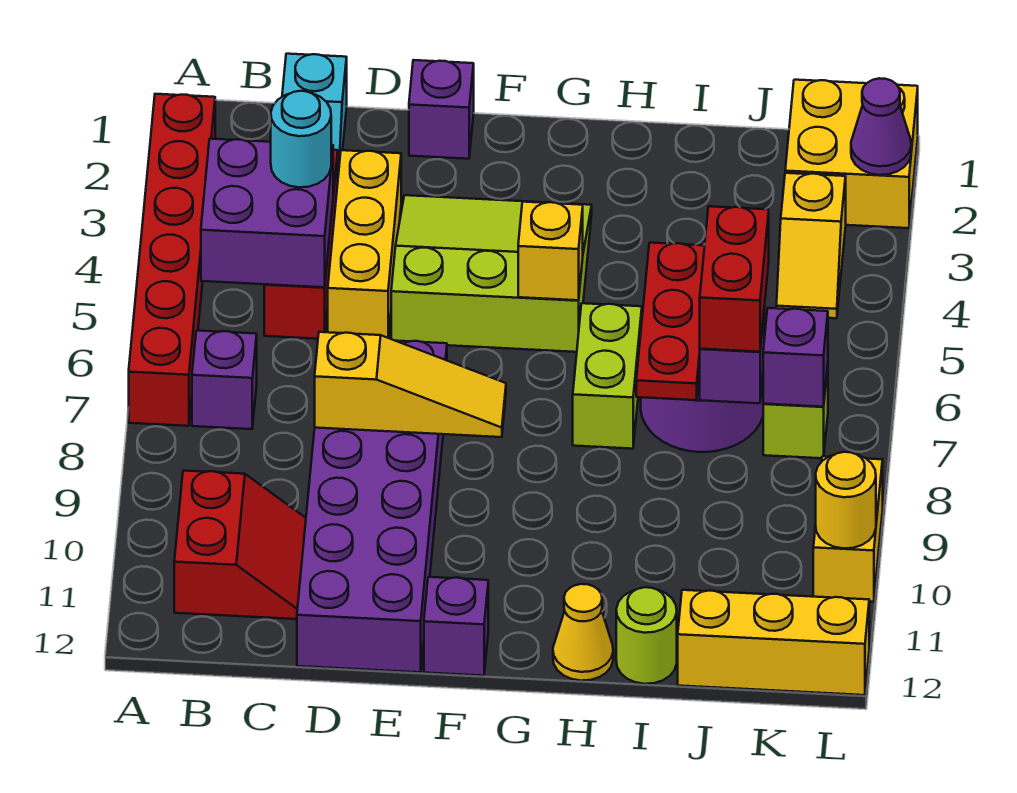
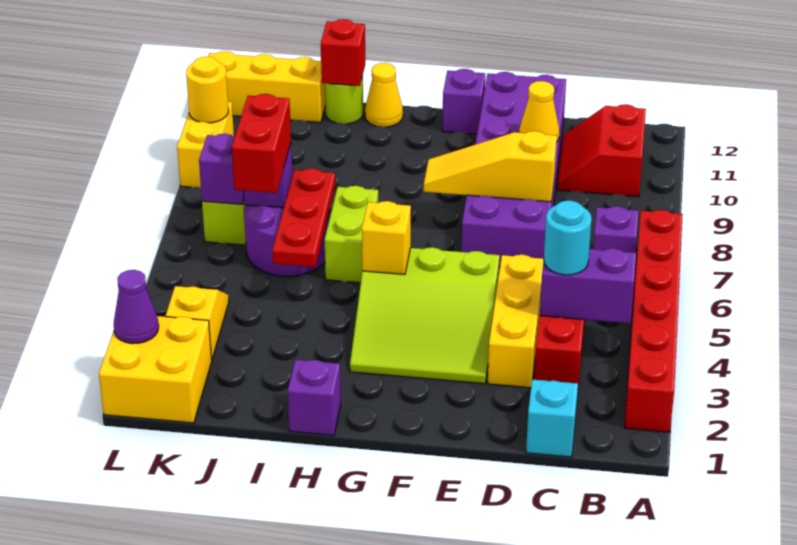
purple 2x2 brick [201,139,333,287] -> purple 1x2 brick [540,248,636,323]
none -> yellow 1x1 cone [519,81,559,143]
purple 1x1 brick [409,60,474,159] -> purple 1x1 brick moved to [288,360,341,436]
none -> red 1x1 brick [321,19,365,86]

